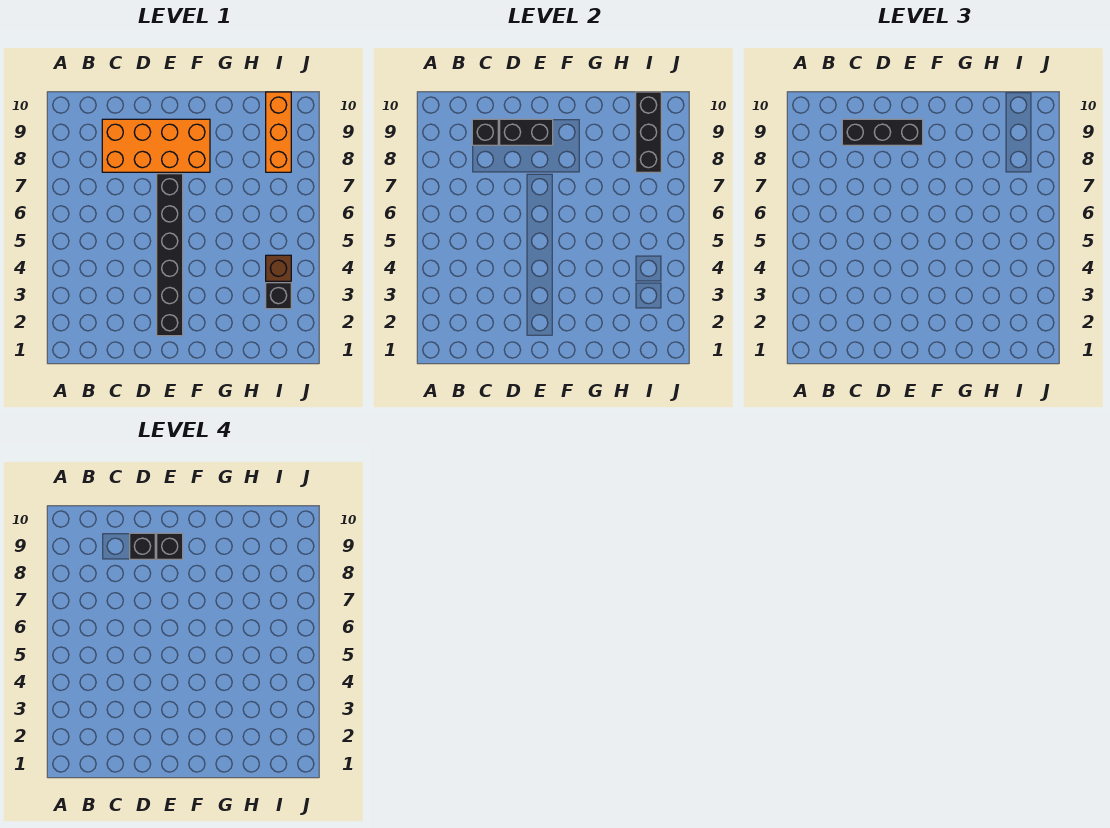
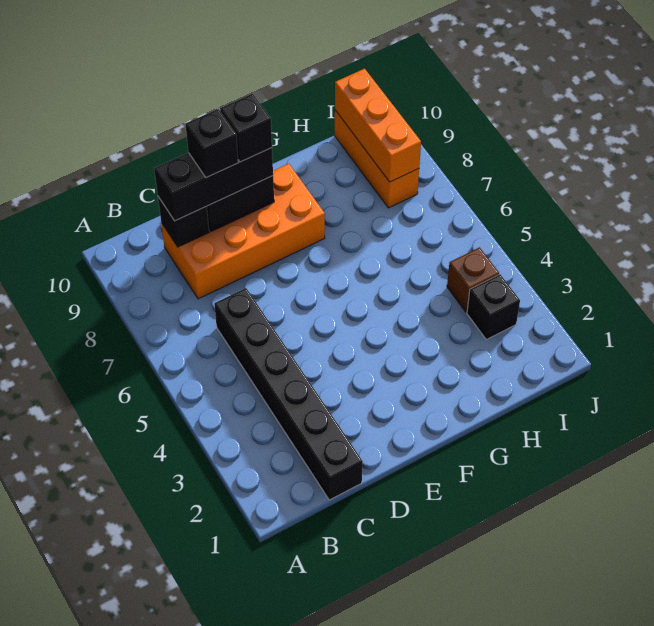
black 1x6 brick [157,174,183,336] -> black 1x6 brick moved to [214,288,363,500]
black 1x3 brick [636,92,661,172] -> orange 1x3 brick [335,69,421,182]

